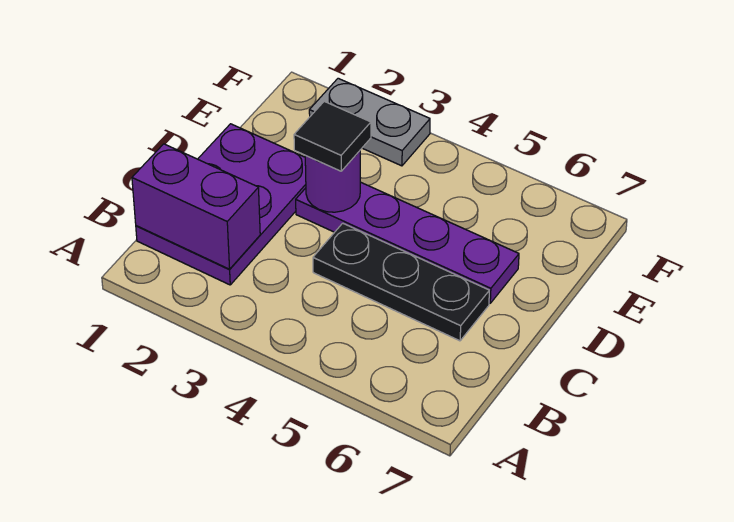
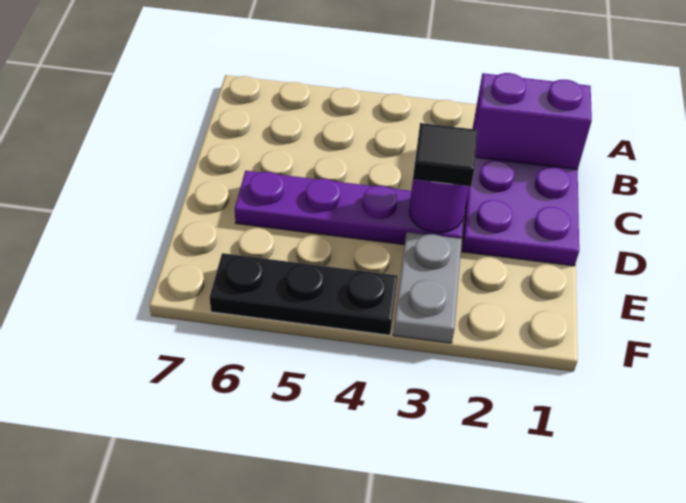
black 1x3 plate [313,223,489,341] -> black 1x3 plate moved to [210,253,398,335]
grey 1x2 plate [309,78,430,166] -> grey 1x2 plate turned to [393,232,462,343]

